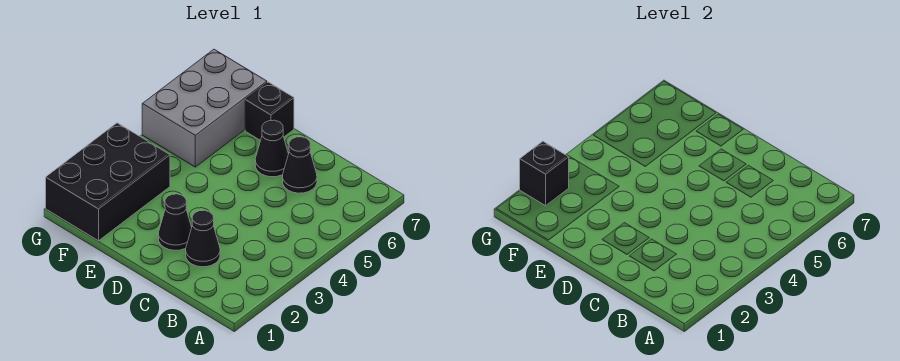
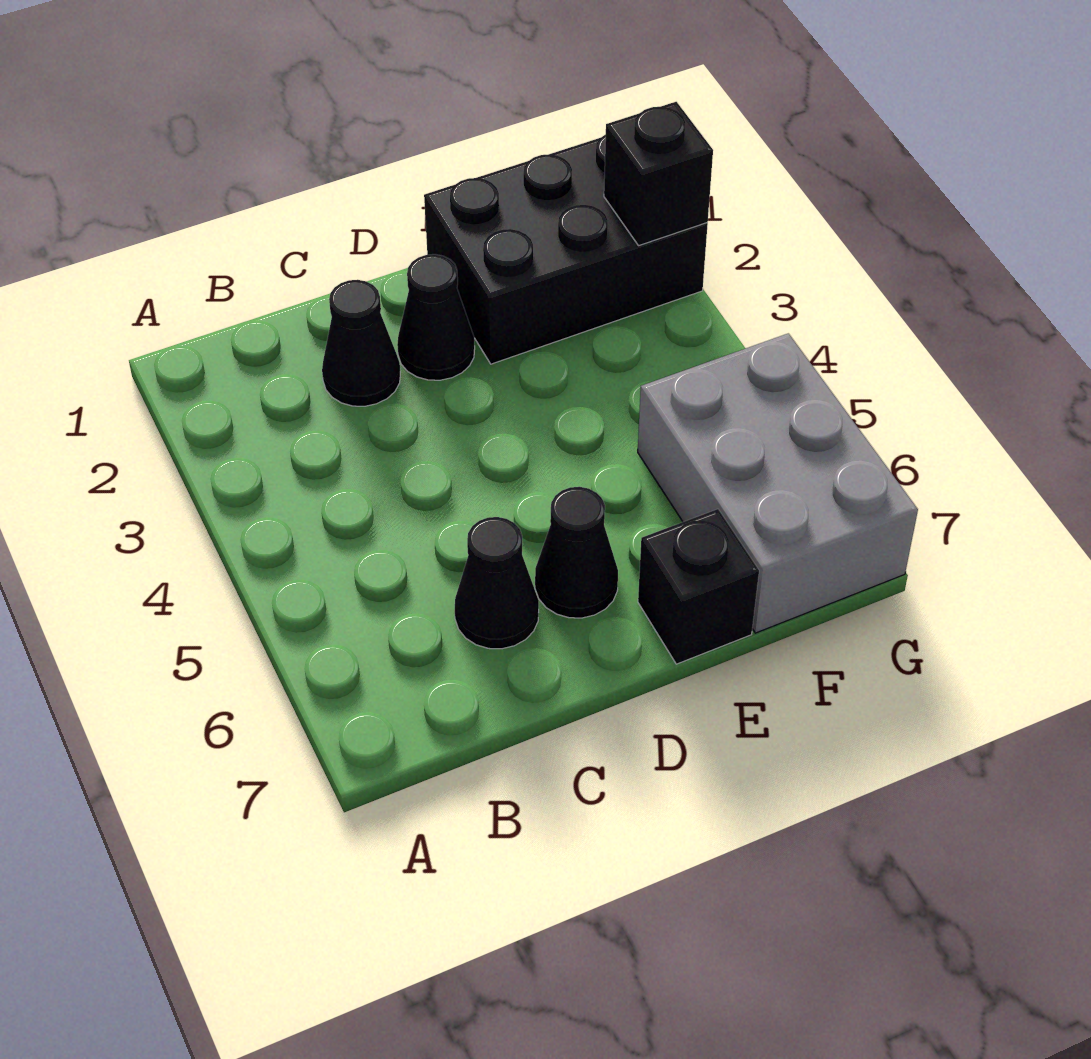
black 2x3 brick [46,123,170,241] -> black 2x3 brick turned to [424,134,708,364]

